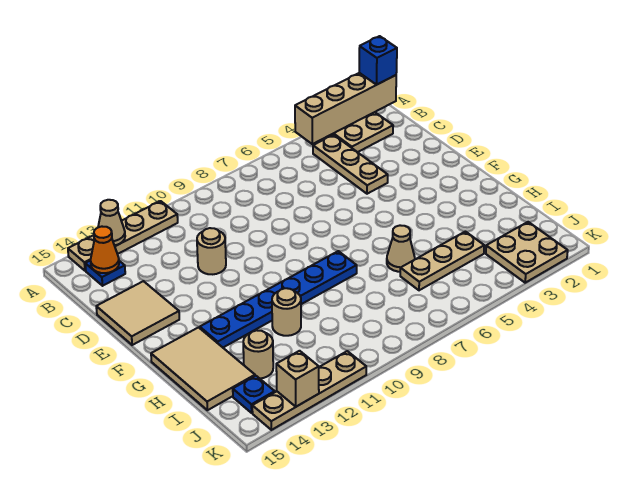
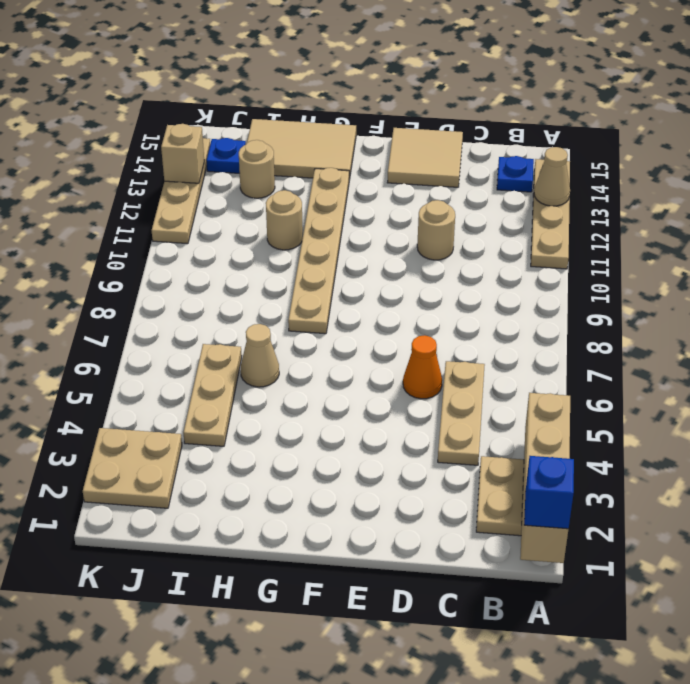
tan 1x3 plate [313,135,388,194] -> tan 1x3 plate turned to [438,361,485,465]
orange 1x1 cone [91,227,119,273] -> orange 1x1 cone moved to [403,335,442,399]
blue 1x6 plate [200,251,357,347] -> tan 1x6 plate [288,168,349,334]

